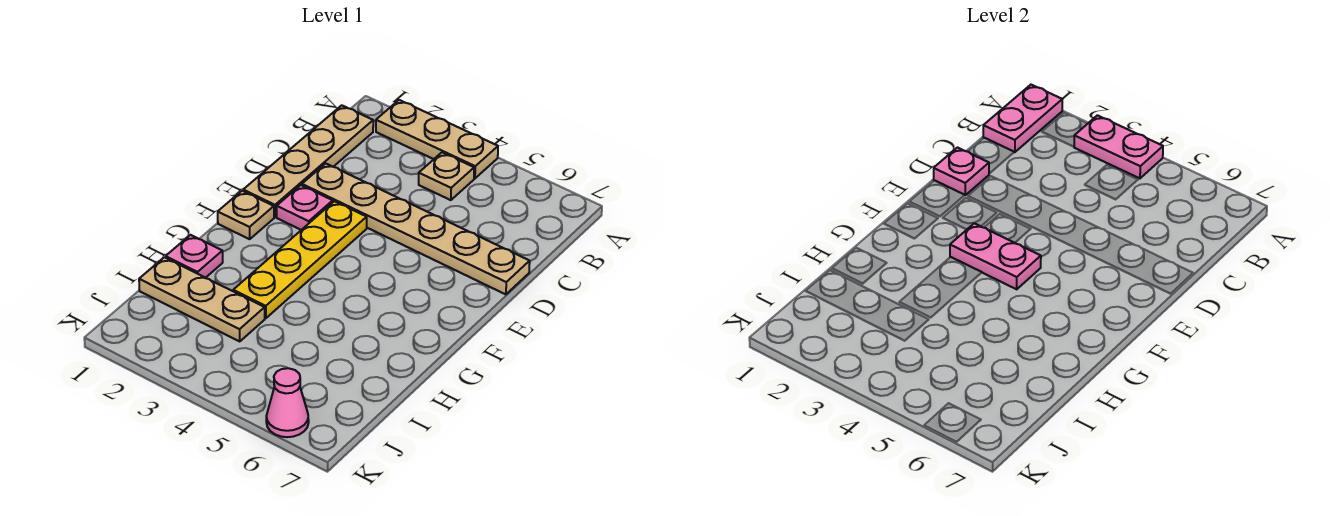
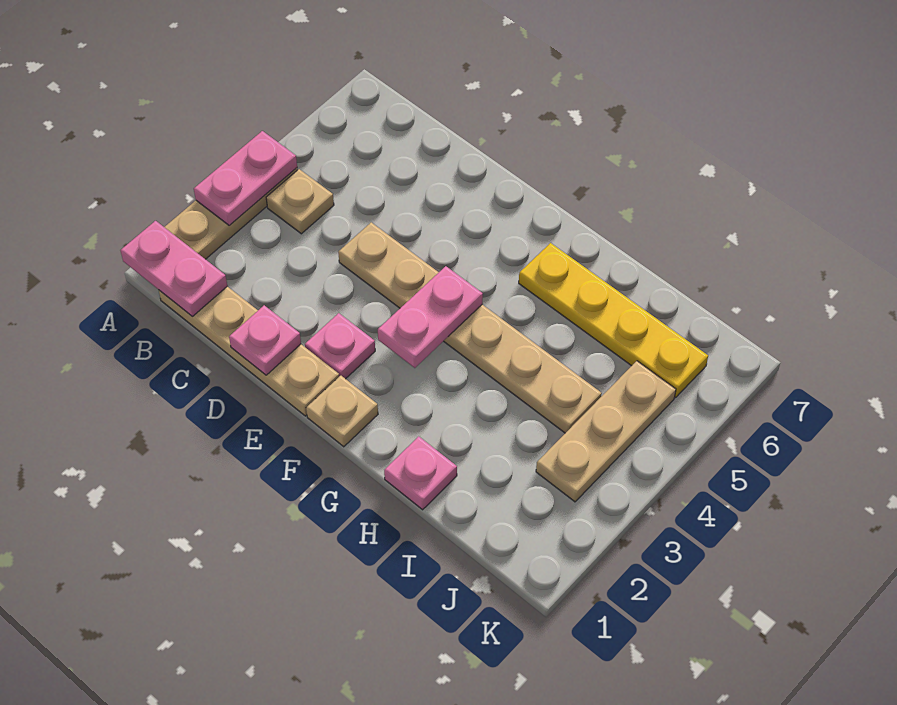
tan 1x6 plate [302,163,530,294] -> tan 1x6 plate turned to [338,222,602,433]
yellow 1x4 plate [233,201,367,318] -> yellow 1x4 plate moved to [519,243,708,398]
tan 1x3 plate [139,257,265,342] -> tan 1x3 plate moved to [536,361,676,502]
pink 1x1 cone [266,368,309,437] -> none

